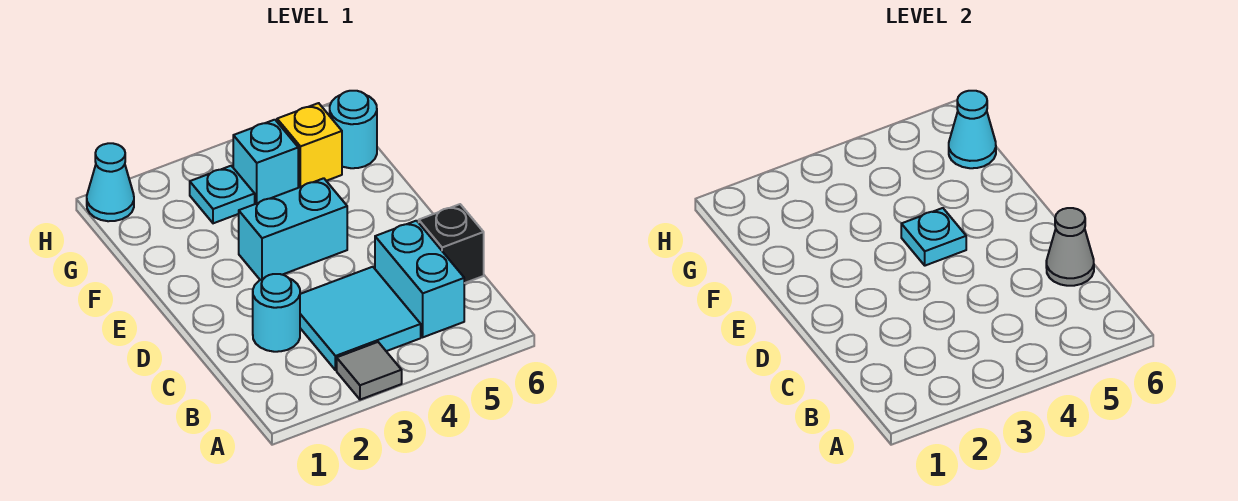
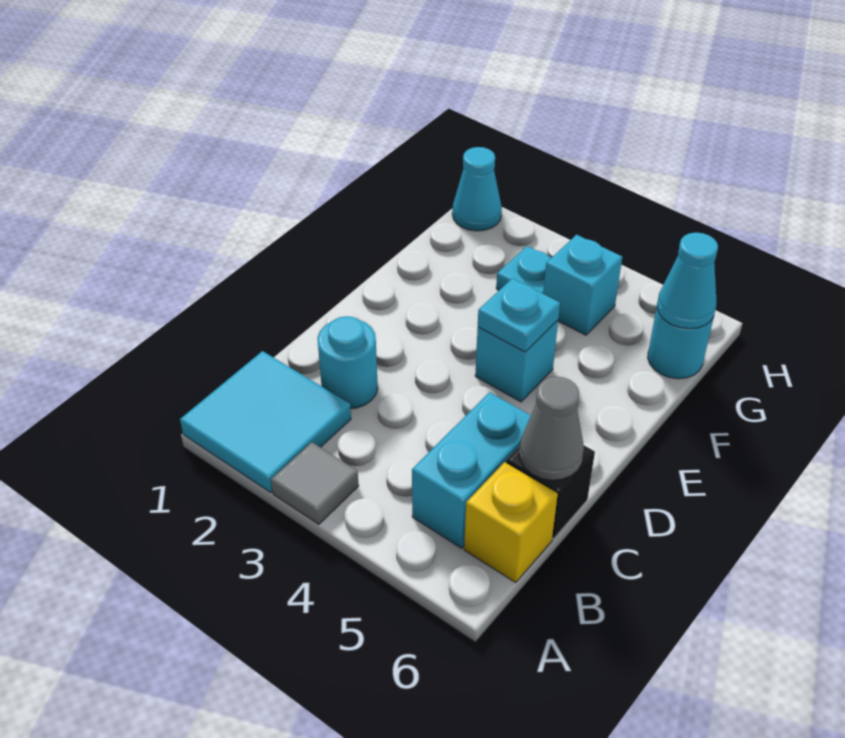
cyan 2x2 tile [300,267,421,370] -> cyan 2x2 tile moved to [180,351,351,493]
cyan 1x2 brick [239,178,347,280] -> cyan 1x1 brick [475,320,558,402]
yellow 1x1 brick [277,103,342,188] -> yellow 1x1 brick moved to [464,462,558,582]

